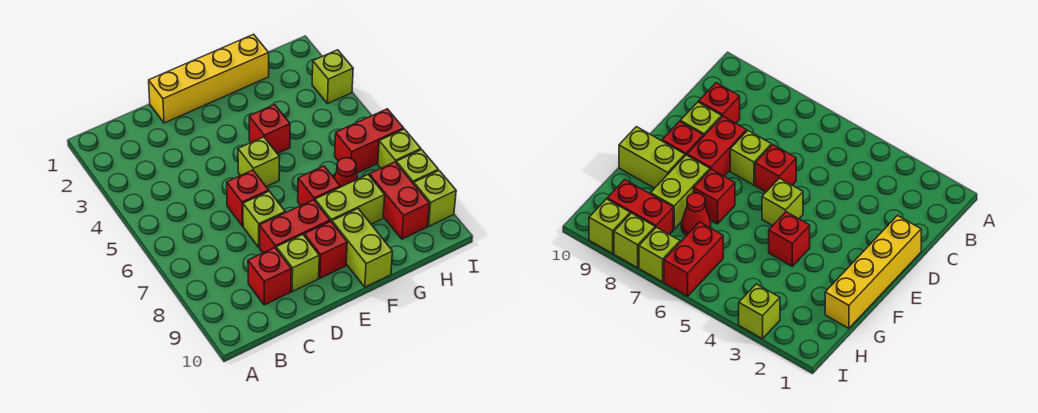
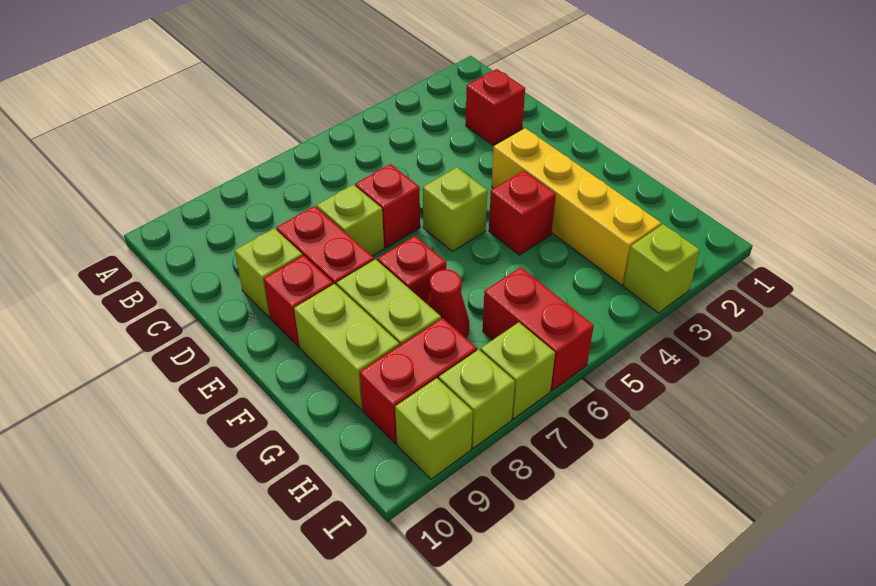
red 1x1 brick [248,248,291,305] -> red 1x1 brick moved to [466,69,525,145]
yellow 1x4 brick [149,34,269,123] -> yellow 1x4 brick moved to [492,128,661,285]
lime 1x2 brick [332,209,393,287] -> lime 1x2 brick turned to [294,284,399,410]

